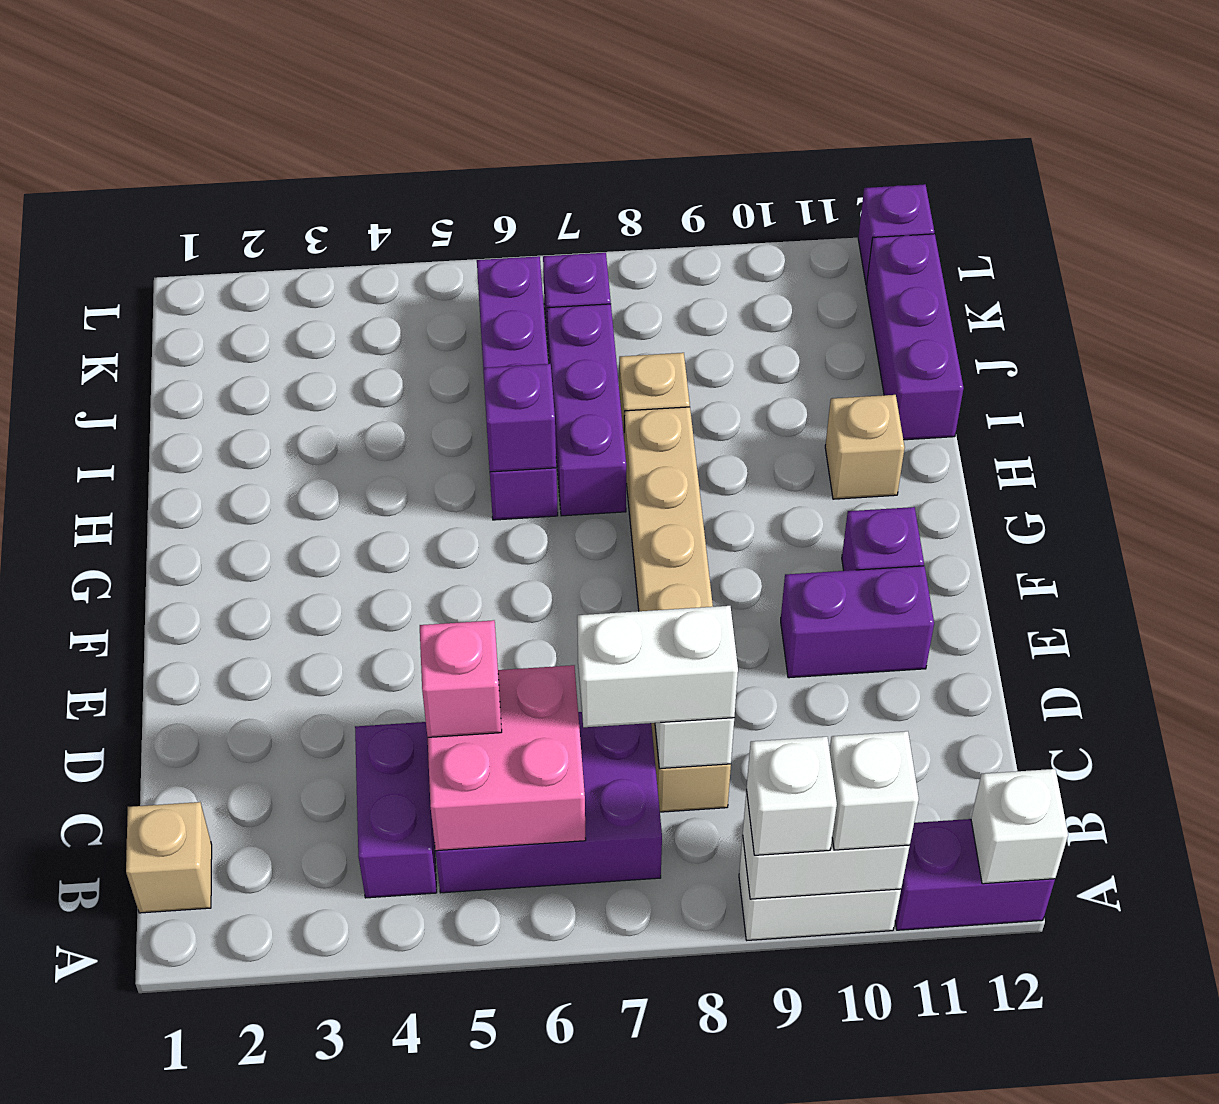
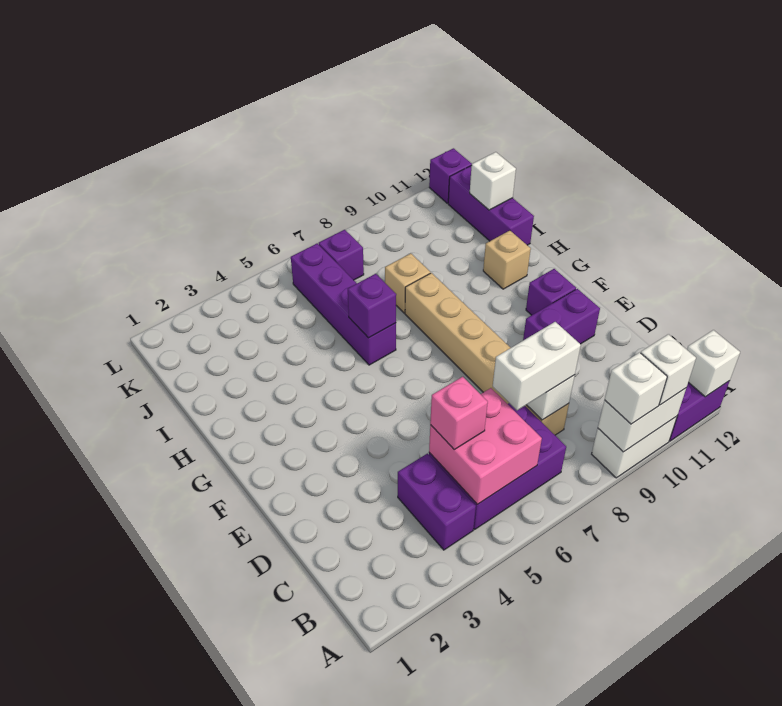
tan 1x1 brick [126,802,212,913] -> none
purple 1x3 brick [547,304,626,516] -> none
none -> white 1x1 brick [470,152,516,210]

